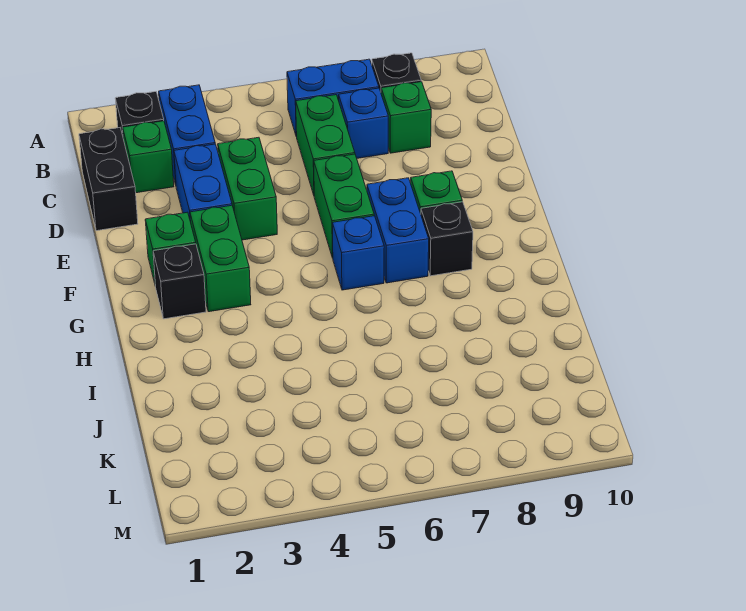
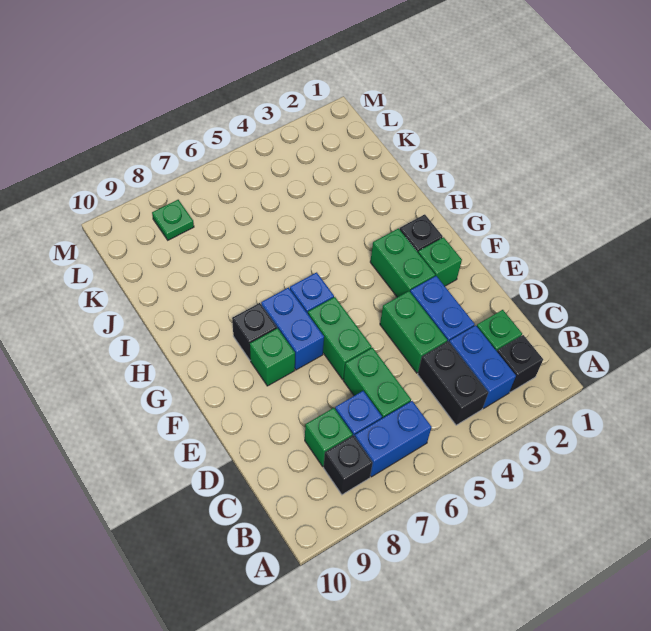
black 1x2 brick [79,128,138,231] -> black 1x2 brick moved to [418,341,488,425]
none -> green 1x1 plate [152,200,194,240]

